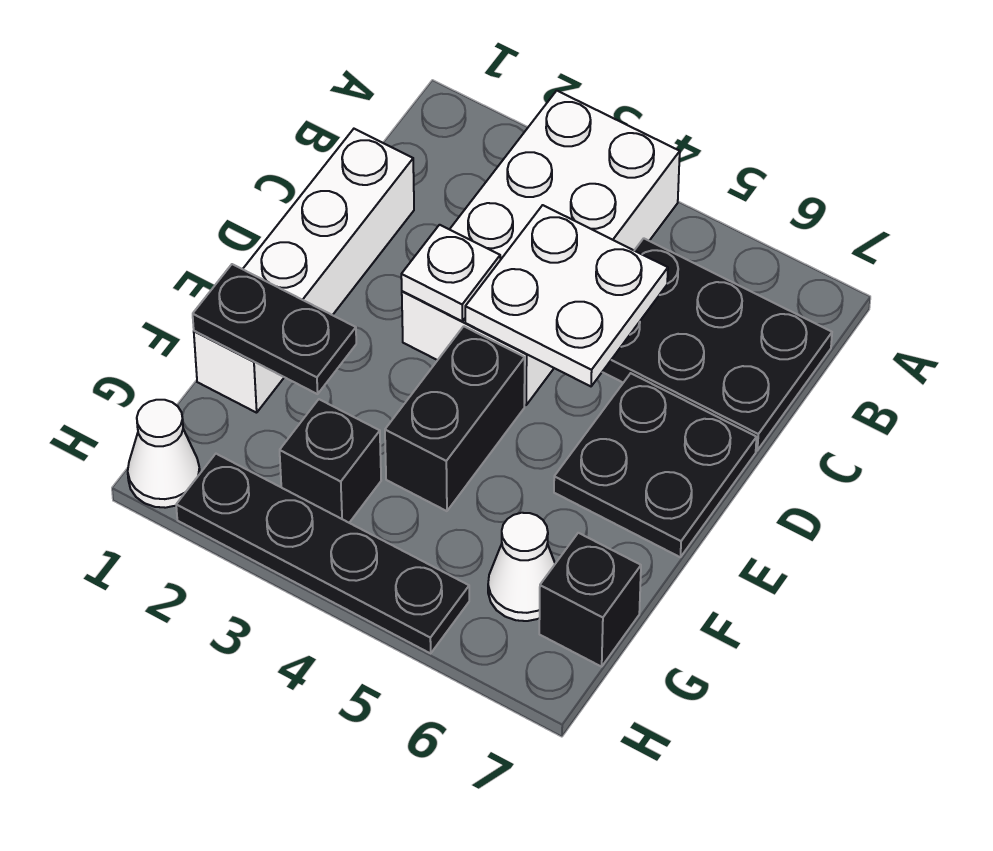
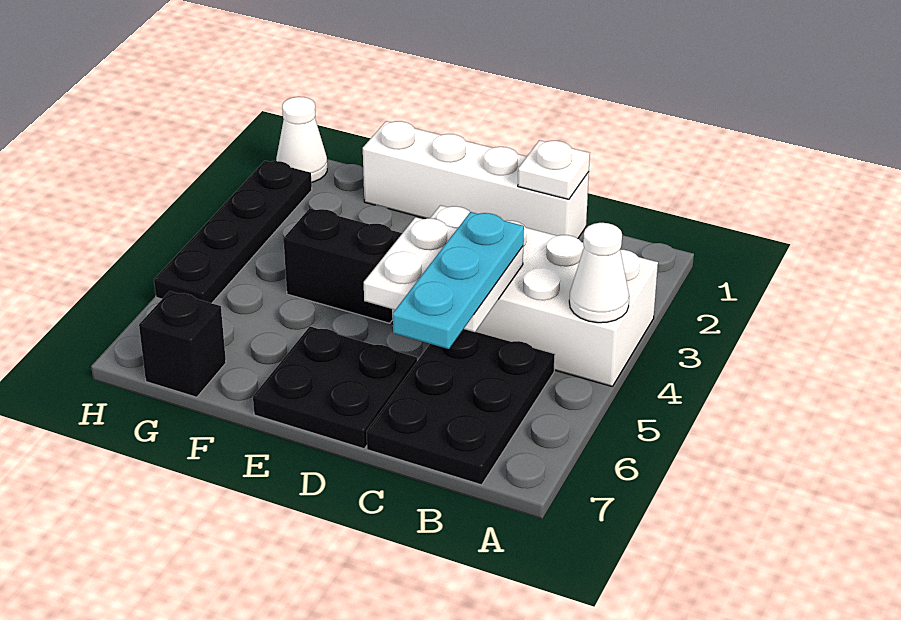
none -> cyan 1x3 plate [393,212,524,349]
white 1x1 plate [401,225,500,321] -> white 1x1 plate moved to [518,140,590,199]
black 1x2 plate [193,264,356,394] -> none
black 1x1 brick [280,399,381,523] -> none
white 1x1 cone [488,513,555,621] -> white 1x1 cone moved to [569,223,629,323]

